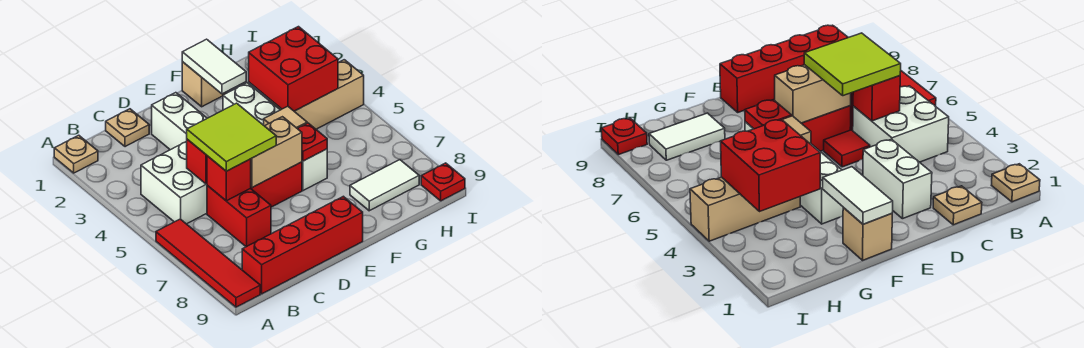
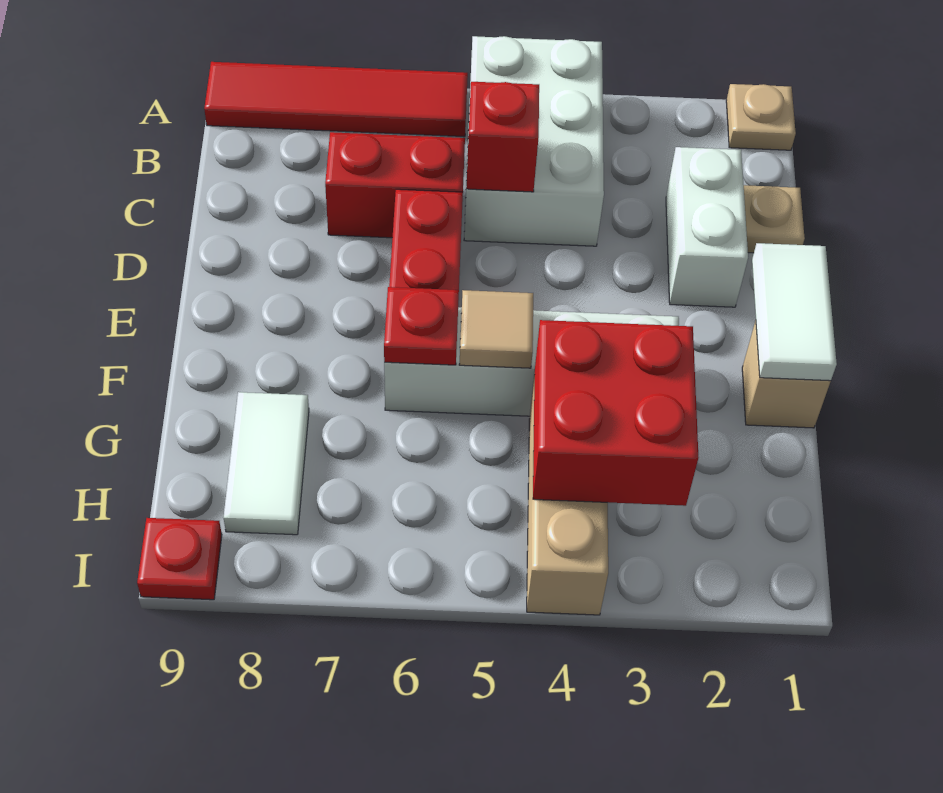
white 2x2 brick [141,141,207,224] -> white 2x3 brick [464,36,604,246]
red 1x4 brick [242,196,363,294] -> none
lime 2x2 tile [187,103,276,171] -> none
red 1x1 brick [207,156,251,201] -> none
white 1x2 brick [152,93,207,150] -> white 1x2 brick turned to [666,147,748,307]
red 1x1 tile [824,130,870,167] -> none
tan 1x2 brick [251,117,302,188] -> none
white 1x2 tile [182,39,246,94] -> white 1x2 tile turned to [752,243,837,381]

